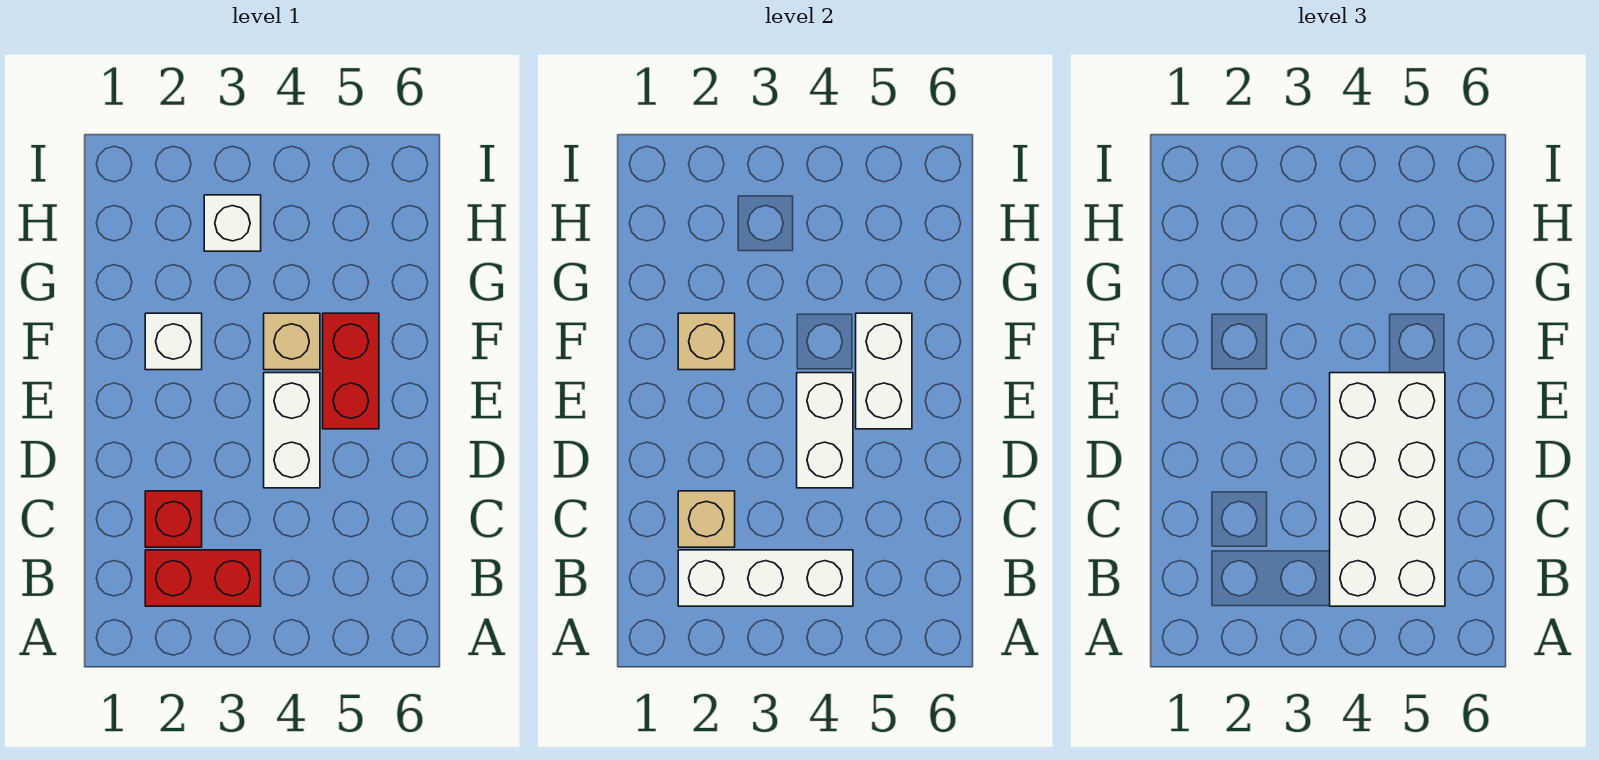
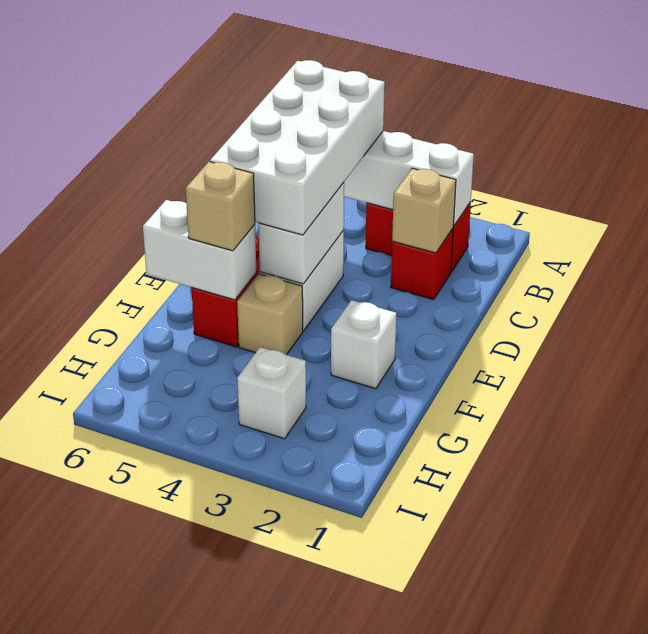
white 1x2 brick [856,313,912,429] -> white 1x2 brick turned to [143,200,256,300]
tan 1x1 brick [678,313,735,370] -> tan 1x1 brick moved to [186,162,255,251]

